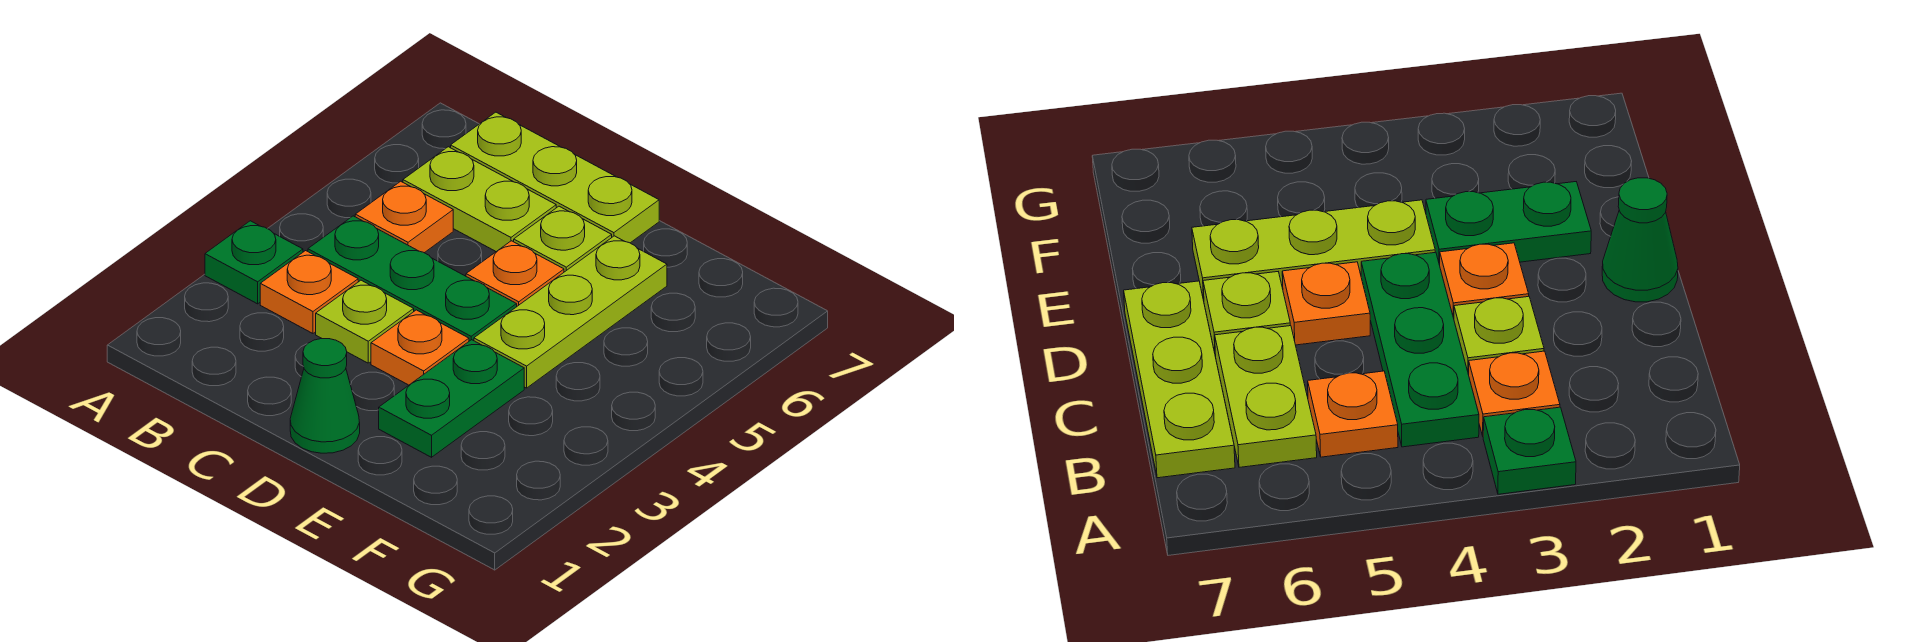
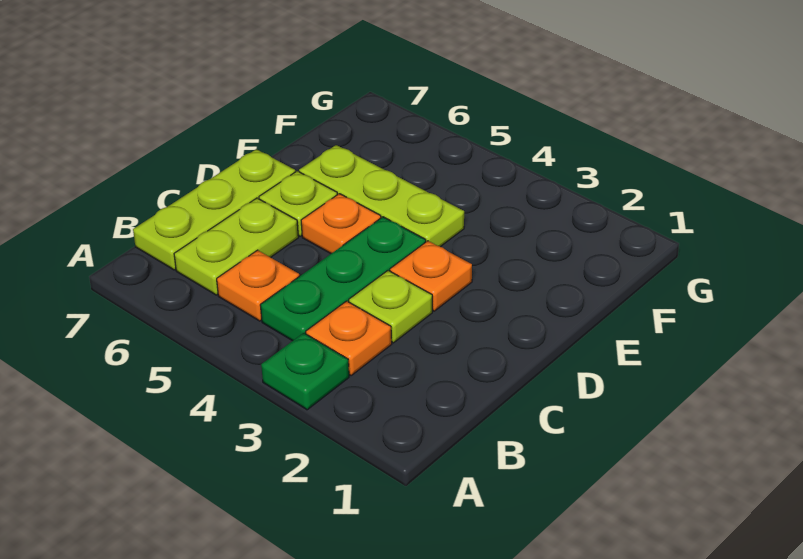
green 1x1 cone [290,339,360,453] -> none
green 1x2 plate [379,340,524,457] -> none

